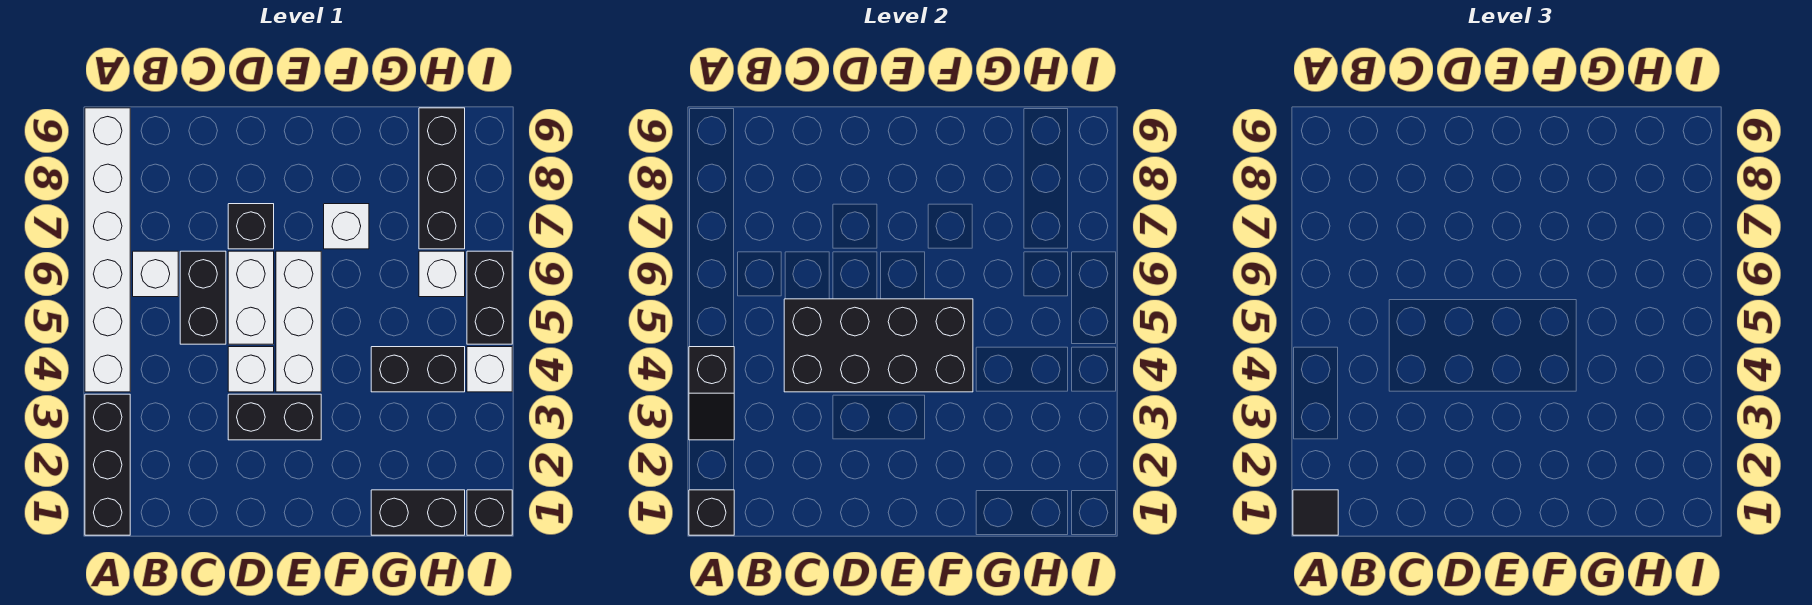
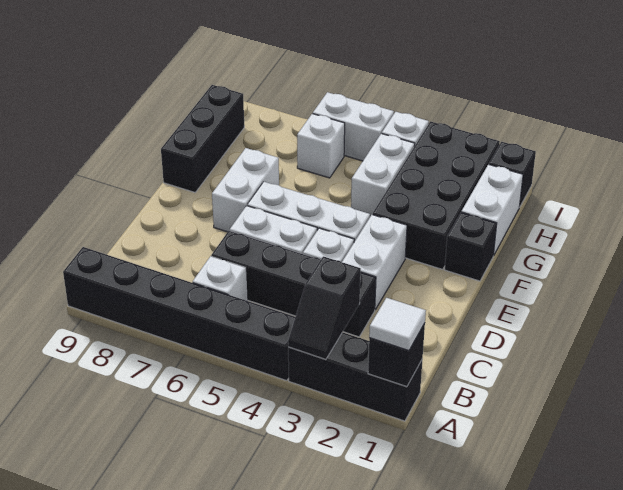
black 1x1 tile [1293,490,1338,535] -> white 1x1 tile [369,298,426,351]
black 1x2 slope [689,347,734,440] -> black 1x2 slope turned to [288,256,361,360]
white 1x6 brick [85,108,130,392] -> black 1x6 brick [63,247,295,381]
black 2x4 brick [784,299,973,392] -> black 2x4 brick moved to [373,122,500,269]
black 1x2 brick [180,251,226,344] -> black 1x4 brick [211,231,376,337]
black 1x2 brick [228,394,321,440] -> white 1x2 brick [342,215,407,310]
black 1x1 brick [228,204,274,249] -> black 1x1 brick moved to [445,212,497,281]
white 1x1 brick [324,204,369,249] -> white 1x2 brick [212,148,279,232]
black 1x2 brick [371,490,465,535] -> white 1x2 brick [462,164,523,256]
black 1x2 brick [371,347,465,392] -> white 1x2 brick [351,133,415,217]
black 1x3 brick [419,108,465,249] -> black 1x3 brick turned to [161,85,244,192]
black 1x2 brick [467,251,512,344] -> white 1x2 brick [313,92,394,161]

